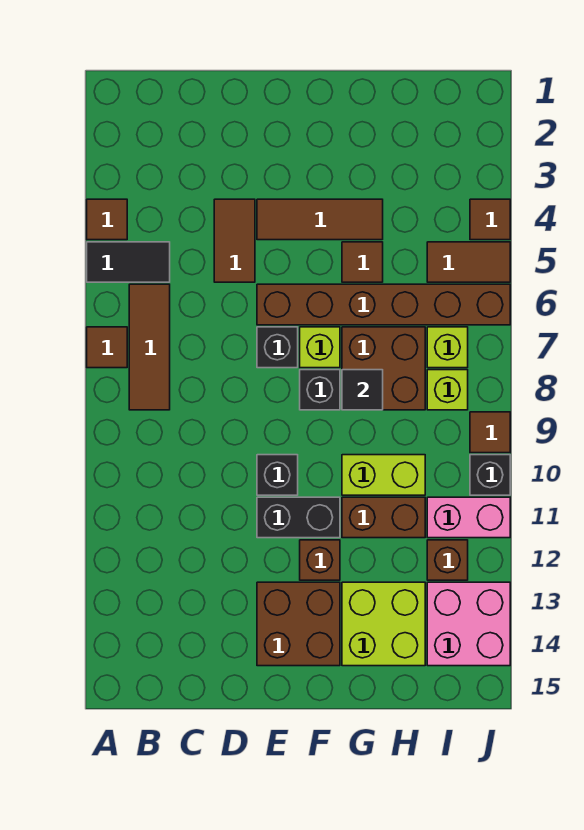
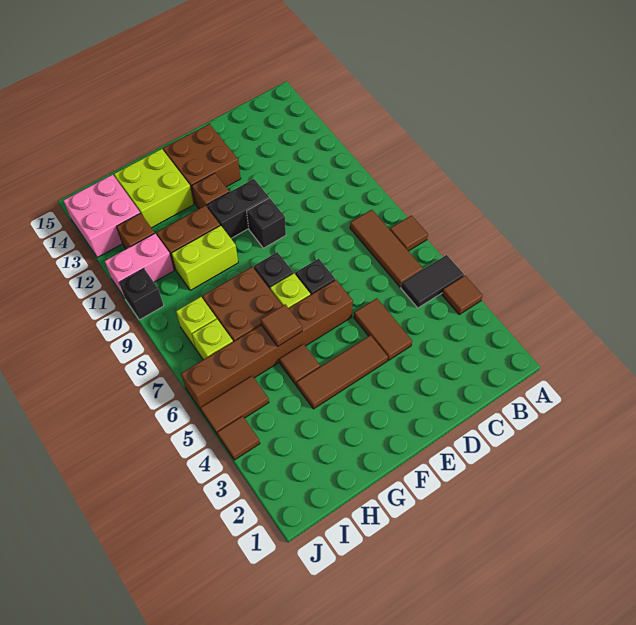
black 1x1 tile [342,370,383,410] -> none
brown 1x1 tile [470,412,510,453] -> brown 1x1 tile moved to [261,304,302,346]

